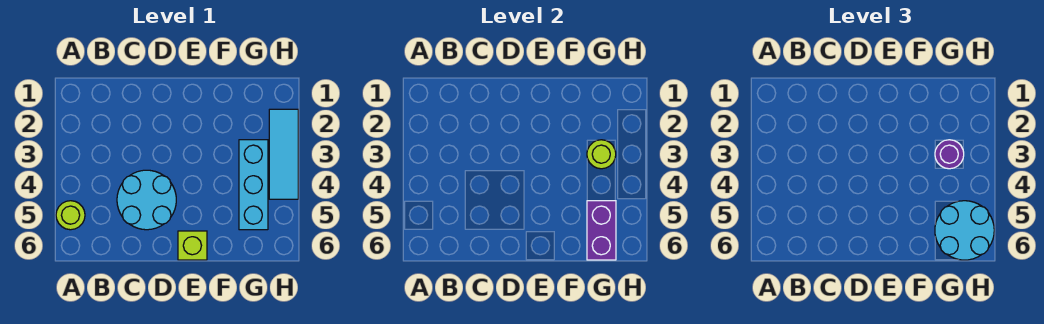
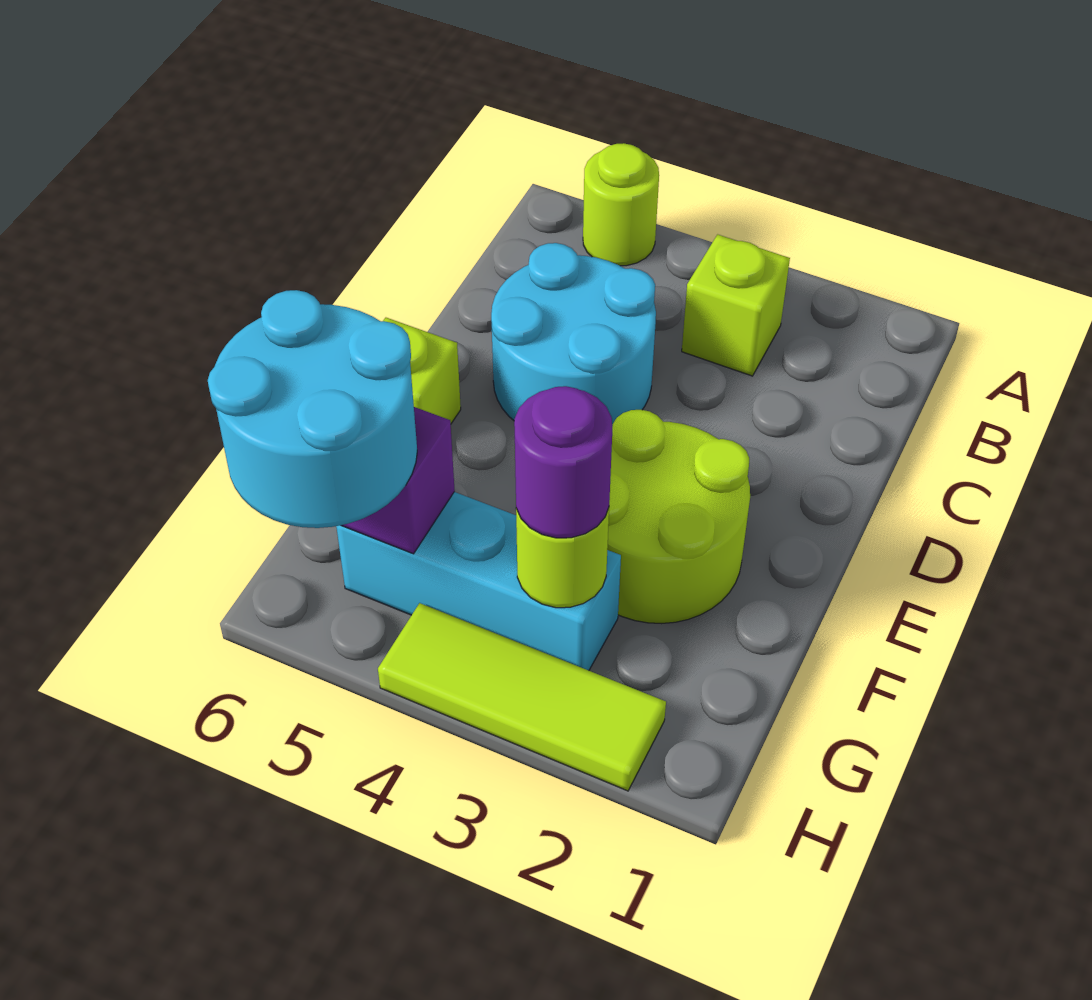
none -> lime 1x1 brick [682,234,790,376]
none -> lime 2x2 round brick [607,410,750,624]
cyan 1x3 tile [269,109,298,199] -> lime 1x3 tile [378,603,666,791]

